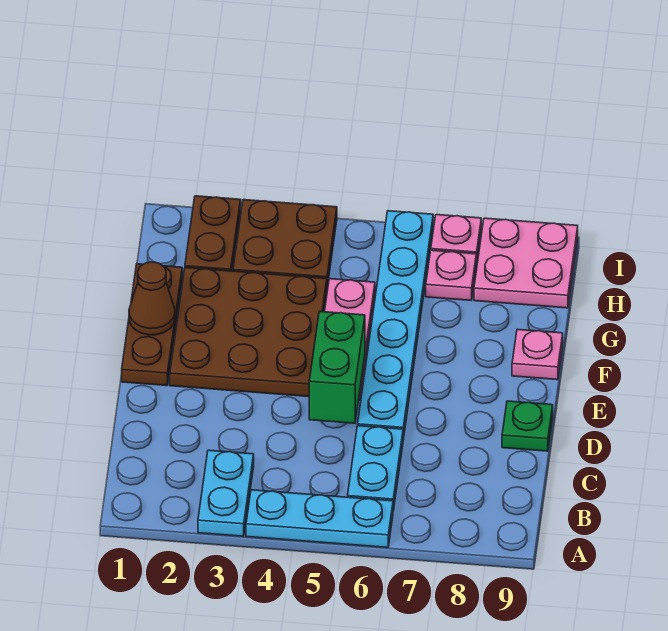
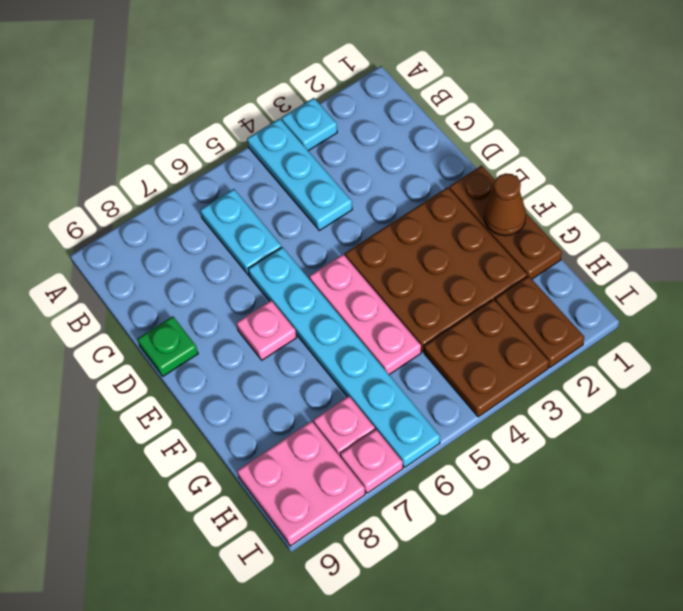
cyan 1x2 plate [198,450,254,536] -> cyan 1x1 plate [282,98,337,151]
cyan 1x3 plate [246,490,393,547] -> cyan 1x3 plate turned to [247,119,352,231]
green 1x2 brick [309,311,365,423] -> none
pink 1x1 plate [512,329,563,380] -> pink 1x1 plate moved to [236,301,296,360]

